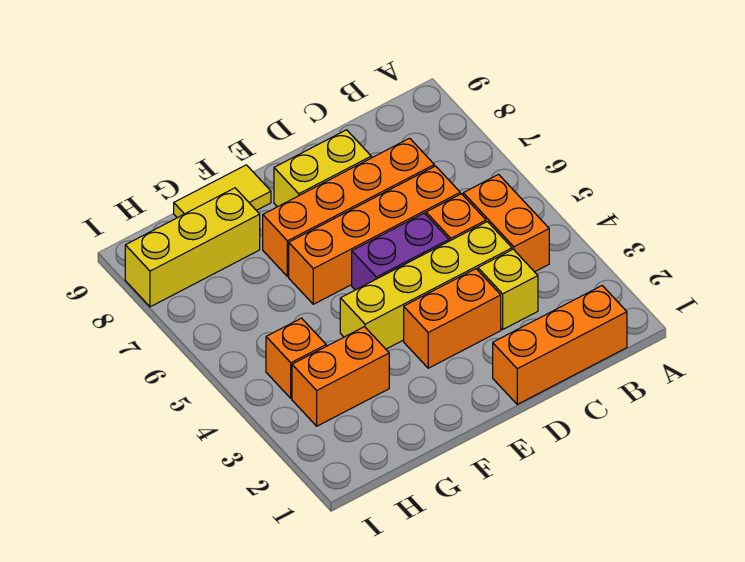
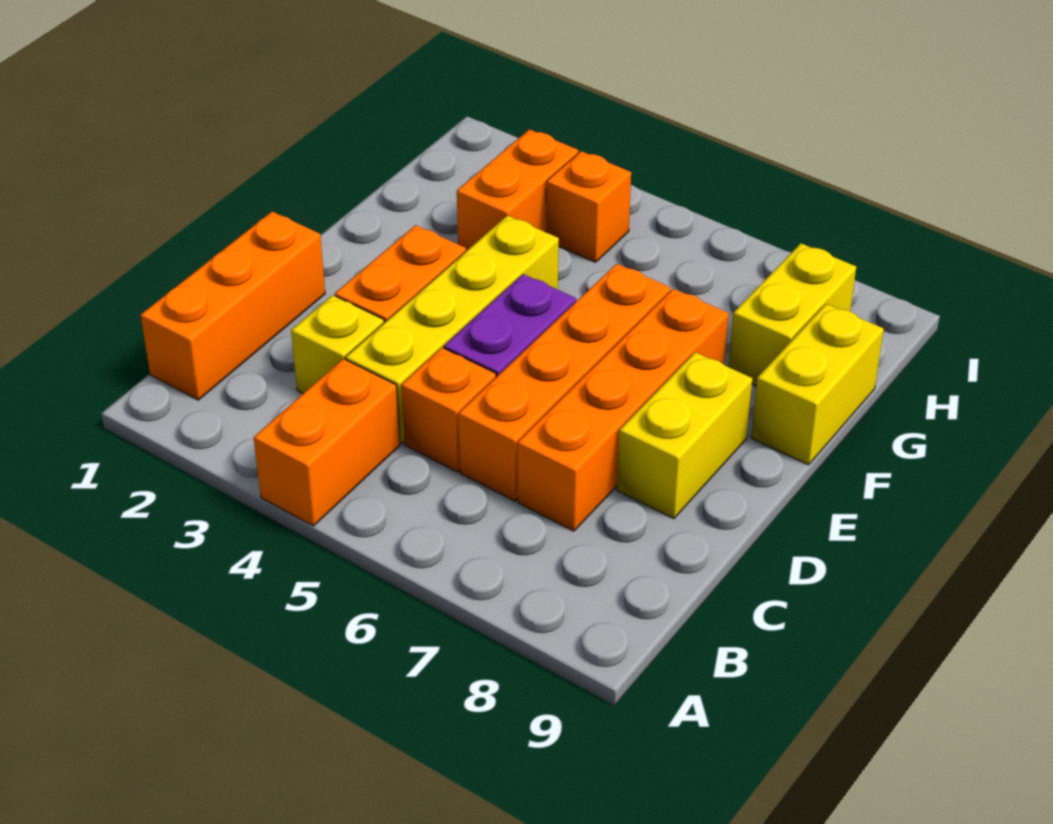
orange 1x2 brick [463,174,549,272] -> orange 1x2 brick turned to [254,359,400,526]
yellow 1x2 tile [174,165,271,218] -> yellow 1x2 brick [751,304,884,465]
yellow 1x3 brick [125,188,260,307] -> yellow 1x2 brick [729,243,856,385]

